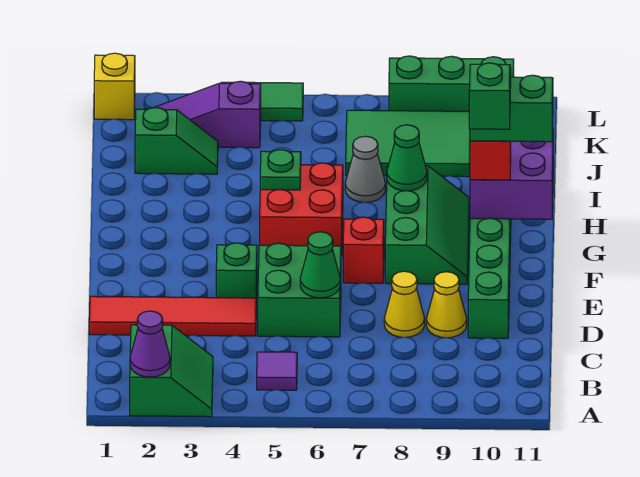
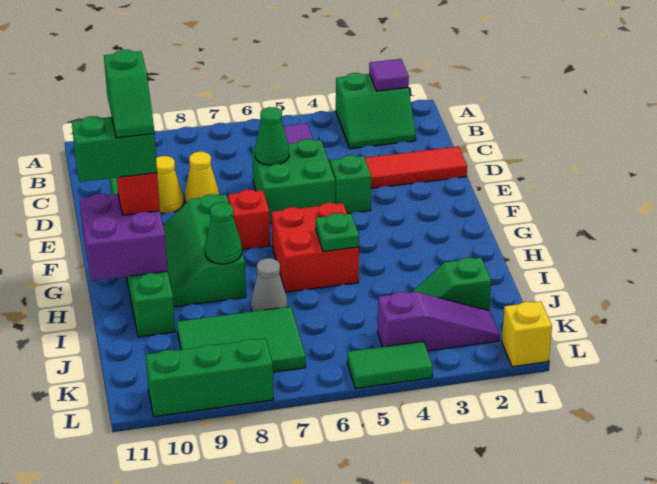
green 2x2 slope [130,325,213,417] -> green 2x2 slope turned to [336,73,416,149]
purple 1x1 cone [130,311,170,377] -> purple 1x1 tile [369,59,409,91]

